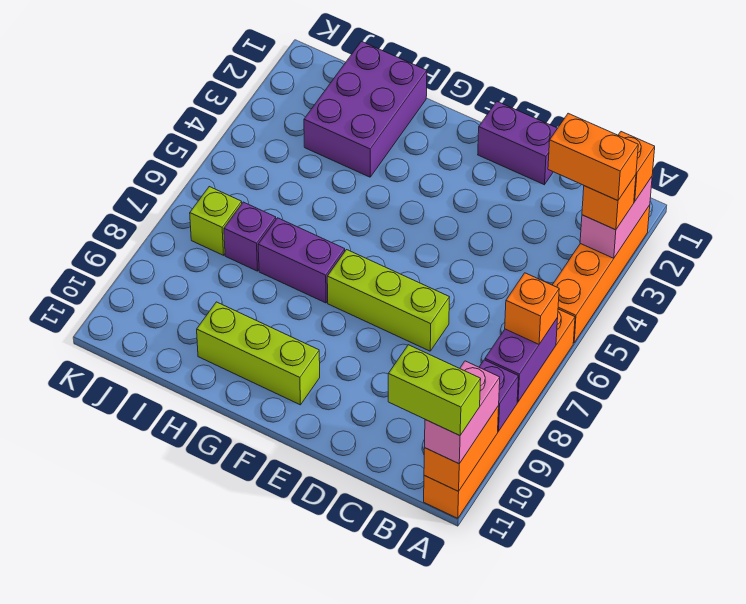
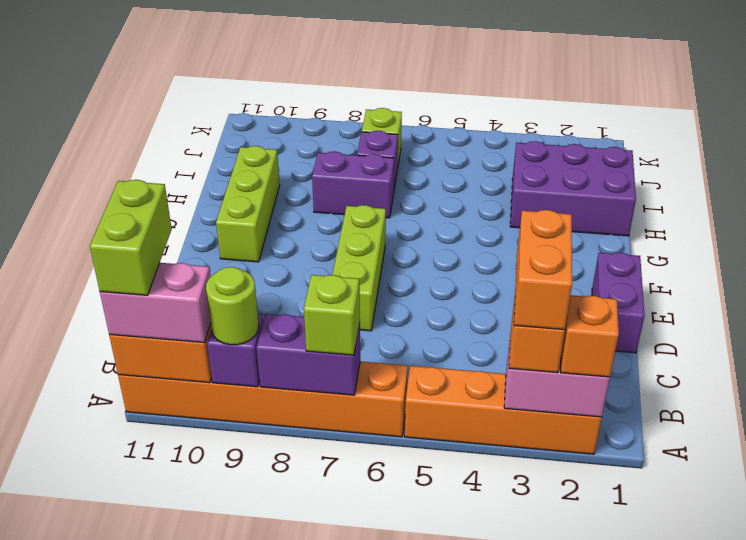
orange 1x1 brick [505,273,559,344] -> lime 1x1 brick [304,275,360,355]
none -> lime 1x1 round brick [206,267,259,345]
purple 1x2 brick [258,218,345,303] -> purple 1x2 brick turned to [312,151,394,218]

